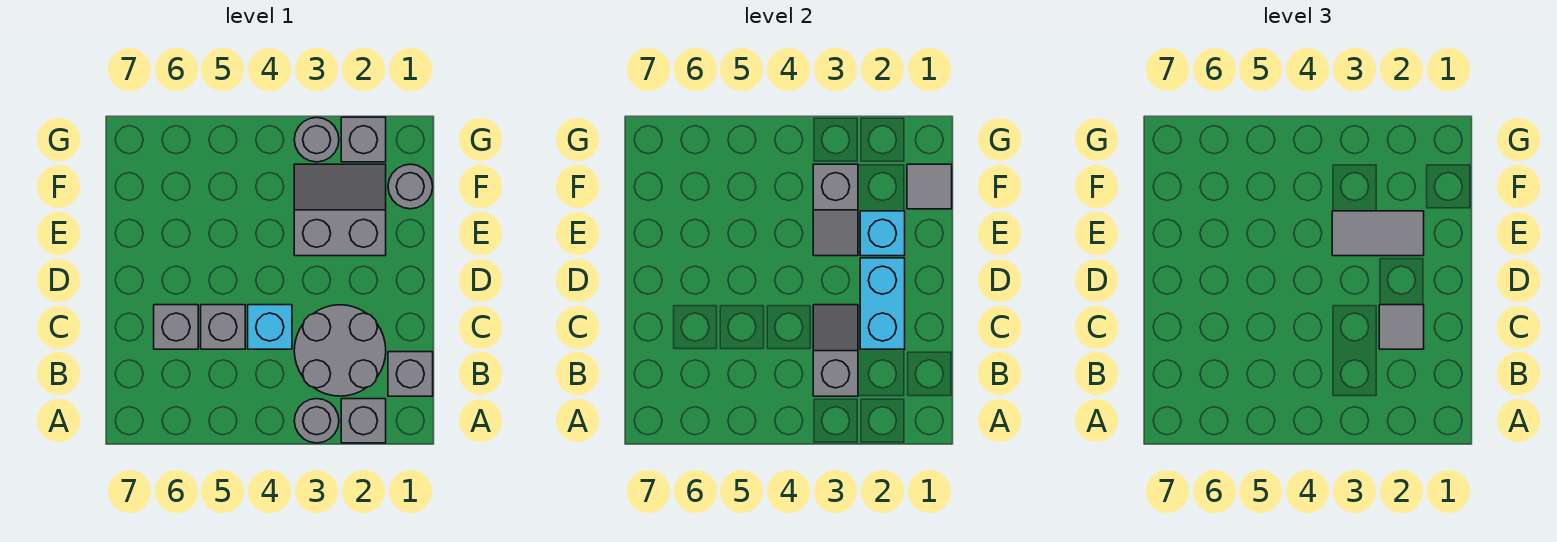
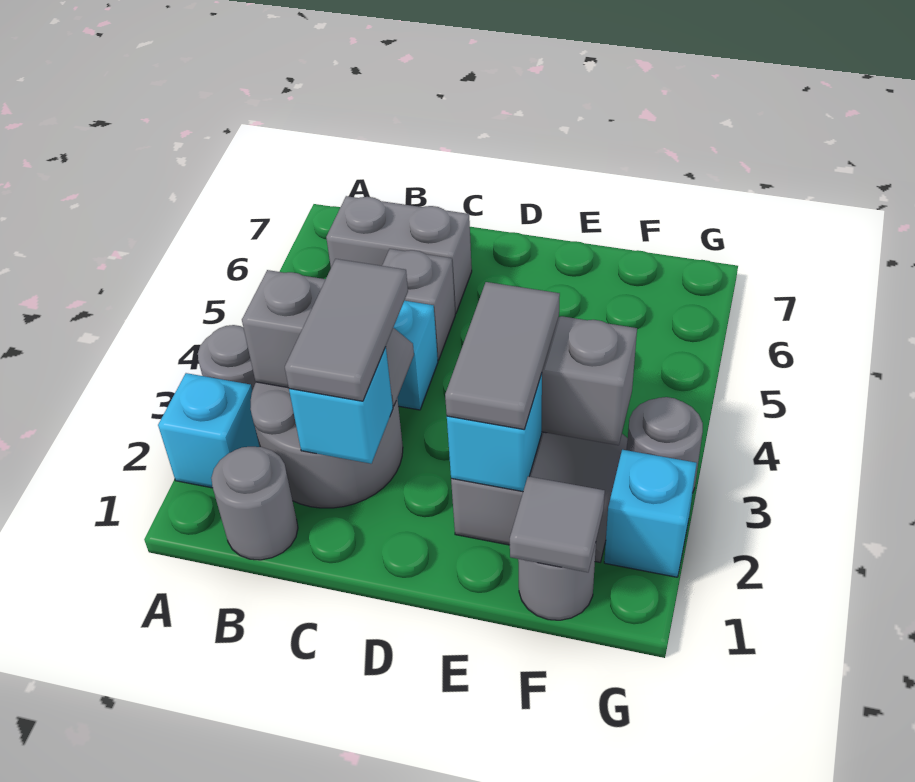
grey 1x1 brick [341,399,386,443] -> cyan 1x1 brick [158,373,259,488]
grey 1x1 brick [388,352,433,396] -> grey 1x1 round brick [211,447,298,560]
cyan 1x2 brick [860,258,905,349] -> cyan 1x1 brick [289,347,393,464]
grey 1x1 tile [1379,305,1424,349] -> grey 1x2 tile [285,259,408,401]
grey 1x1 brick [154,305,198,349] -> grey 1x2 brick [326,196,472,313]
grey 1x1 brick [341,117,386,162] -> cyan 1x1 brick [604,450,697,577]

